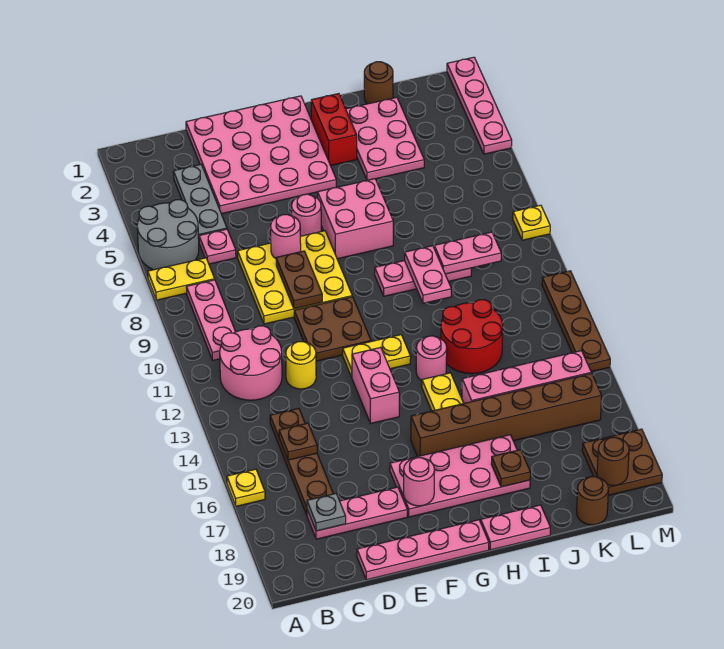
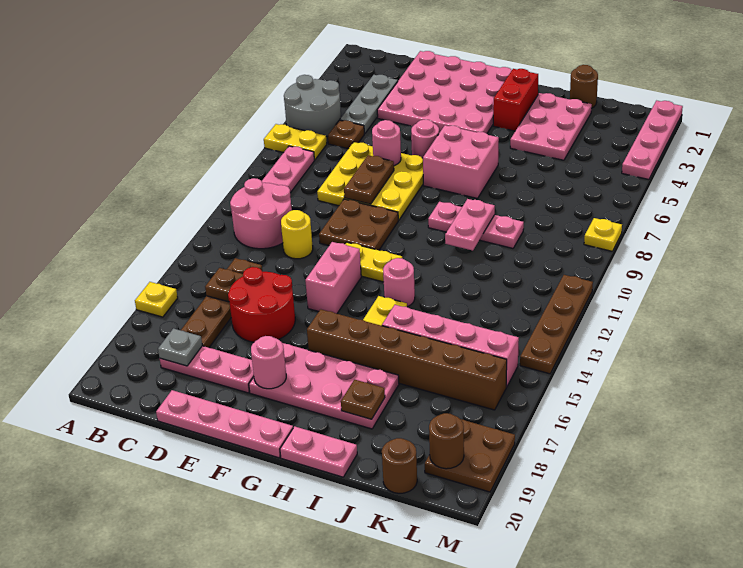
pink 1x1 plate [199,229,236,264] -> brown 1x1 plate [328,120,364,149]
red 2x2 round brick [441,300,503,374] -> red 2x2 round brick moved to [228,267,295,342]
pink 1x2 plate [434,232,501,274] -> none

